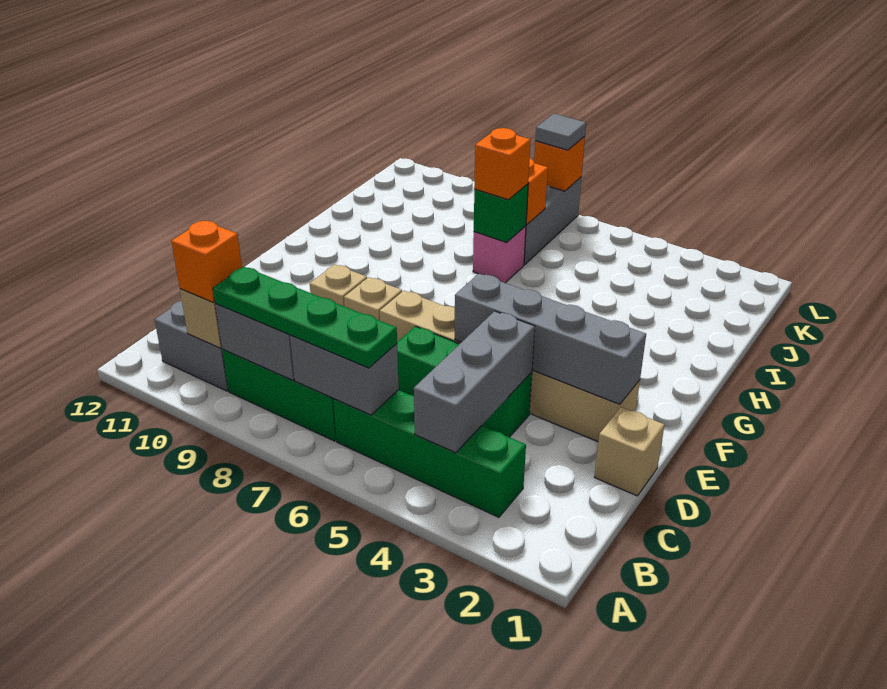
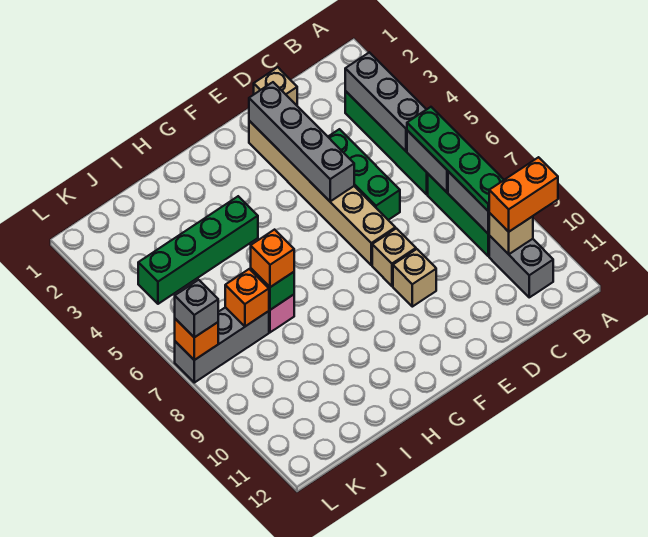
grey 1x3 brick [414,311,535,453] -> grey 1x3 brick turned to [345,52,427,151]
orange 1x1 brick [171,221,242,302] -> orange 1x2 brick [489,157,558,232]
none -> green 1x4 brick [138,196,258,304]
grey 1x1 tile [535,114,586,150] -> grey 1x1 brick [175,280,218,337]

